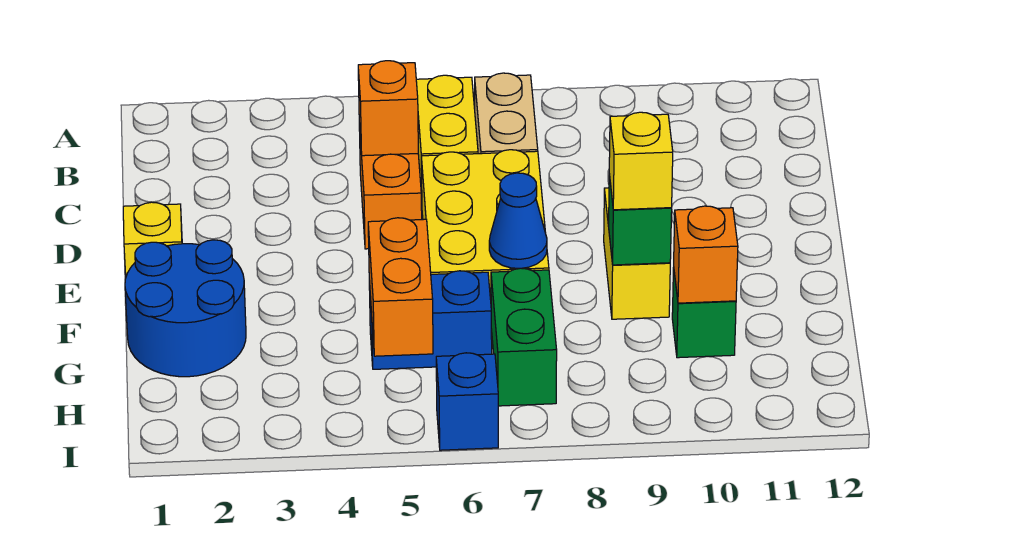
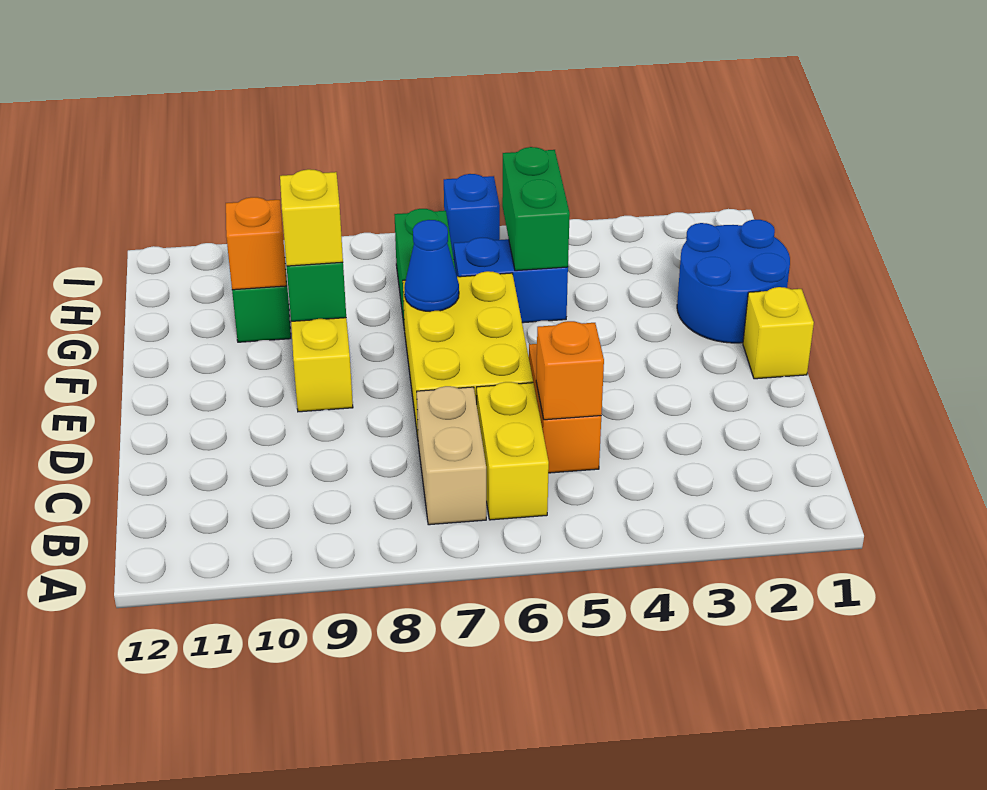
orange 1x2 brick [368,218,433,356] -> green 1x2 brick [502,147,570,271]

